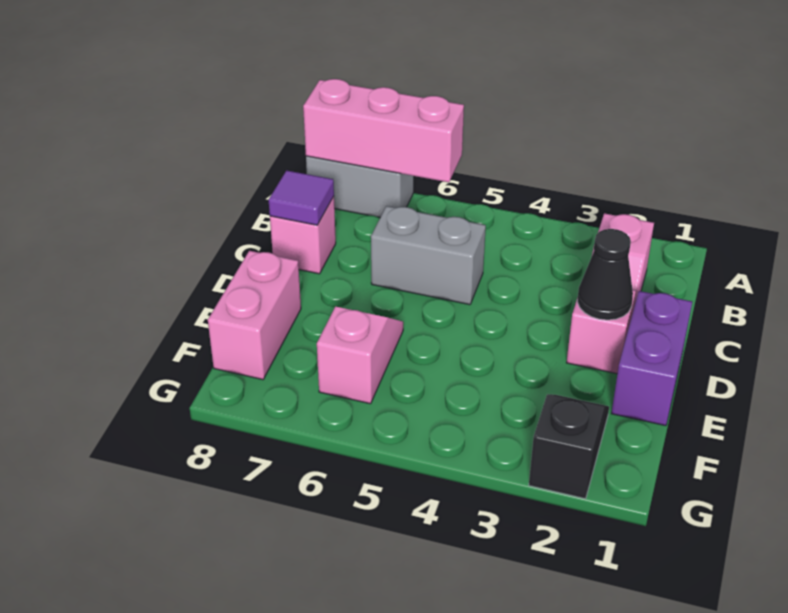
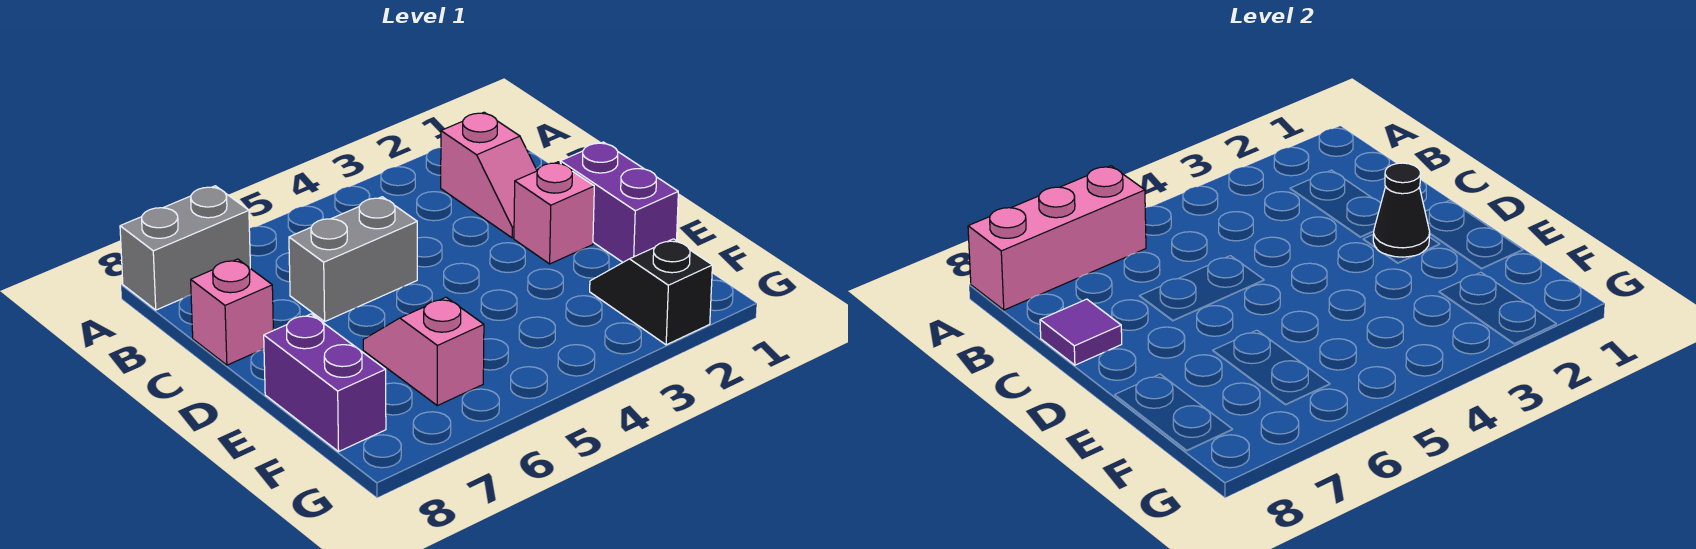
pink 1x2 brick [208,251,301,380] -> purple 1x2 brick [264,314,386,452]

